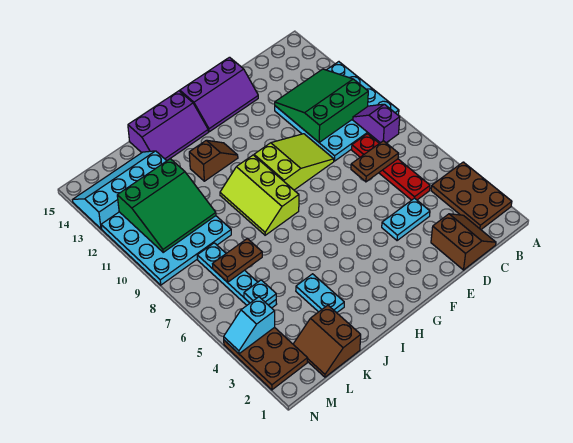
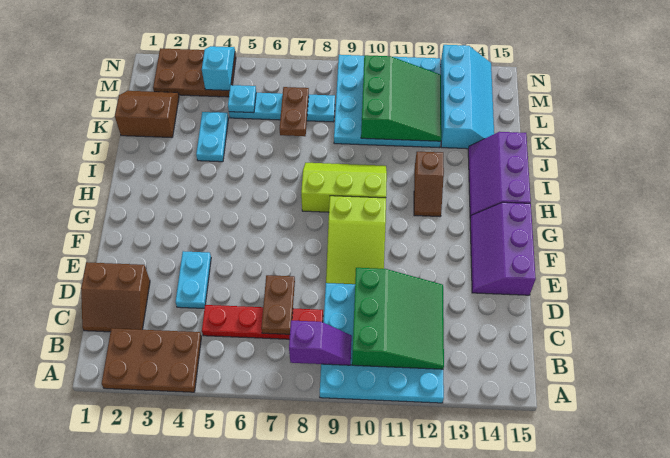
cyan 1x2 plate [296,274,344,313] -> cyan 1x2 plate turned to [196,112,228,162]
green 3x3 slope [117,159,216,252] -> green 3x3 slope turned to [361,55,442,141]

